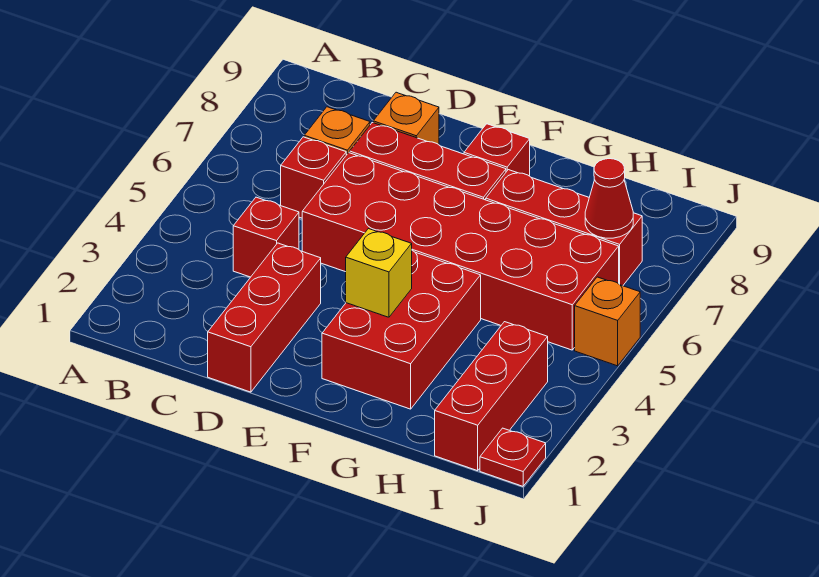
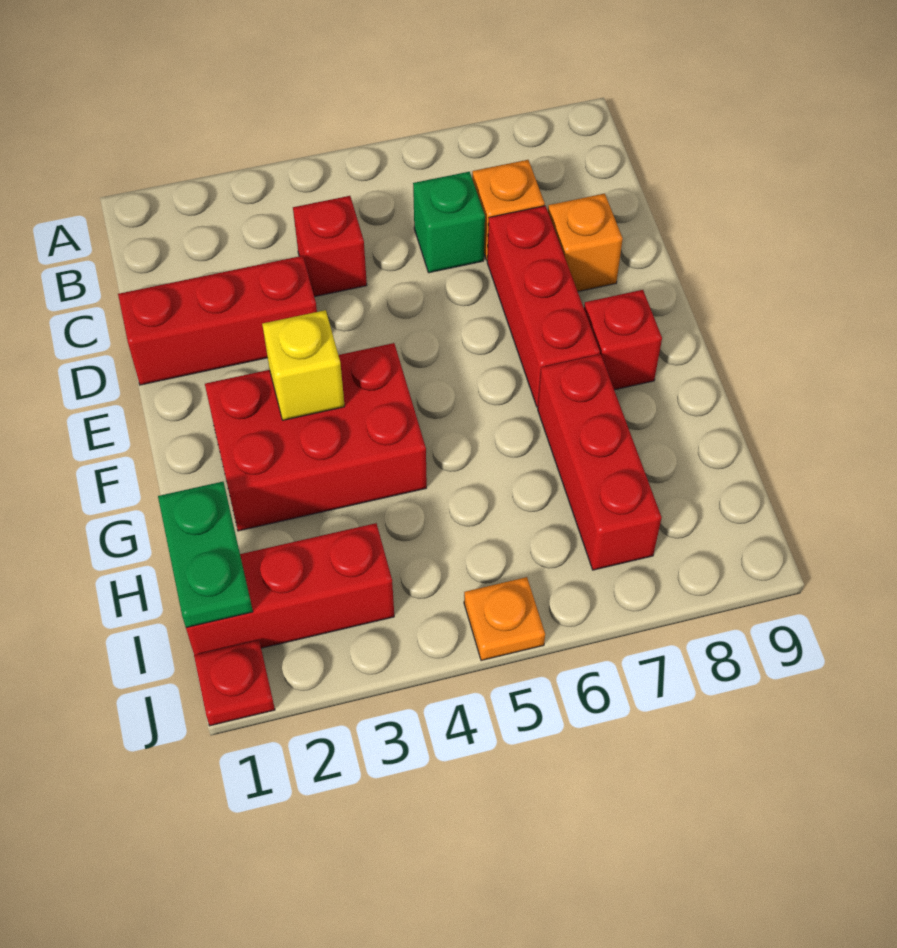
red 1x1 brick [281,137,346,218] -> green 1x1 brick [413,172,485,273]
red 2x6 brick [302,153,619,350] -> none
none -> green 1x2 plate [158,482,253,628]
red 1x1 cone [585,159,633,238] -> none
orange 1x1 brick [575,277,640,366] -> orange 1x1 plate [464,577,545,661]

